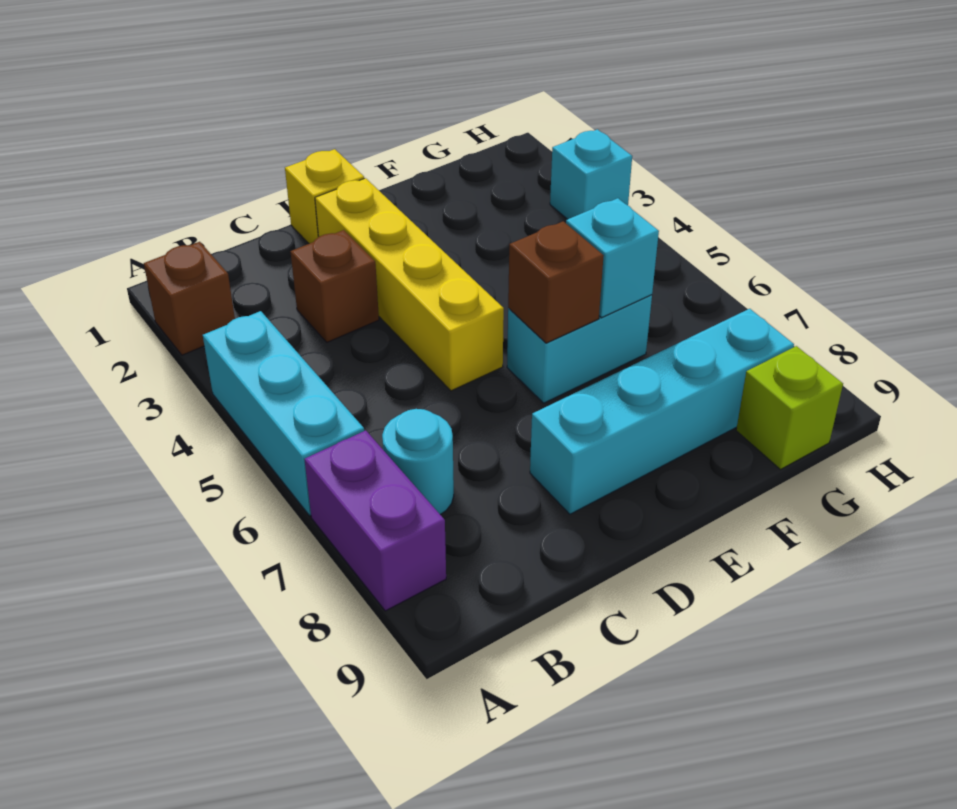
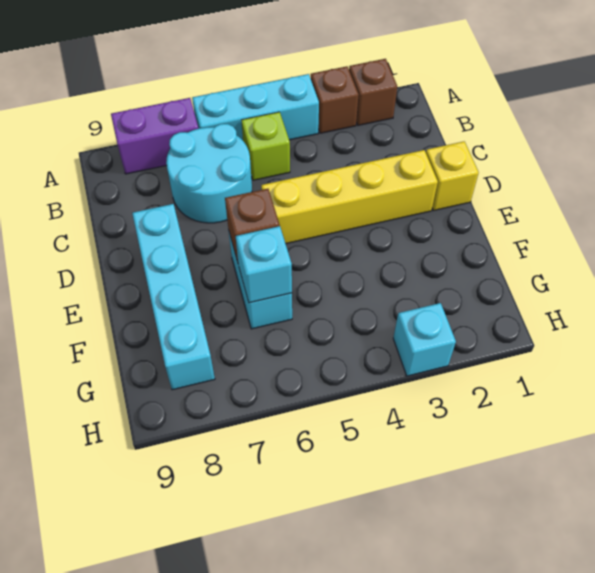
cyan 1x1 round brick [382,409,454,515] -> cyan 2x2 round brick [166,124,252,223]
brown 1x1 brick [290,230,379,342] -> brown 1x1 brick moved to [311,66,359,133]
lime 1x1 brick [736,346,843,470] -> lime 1x1 brick moved to [241,112,290,180]

